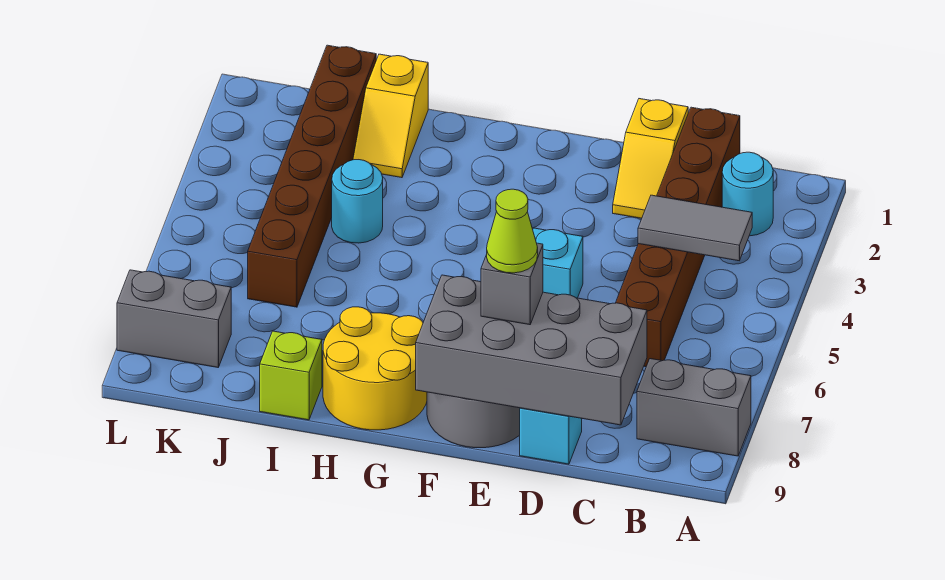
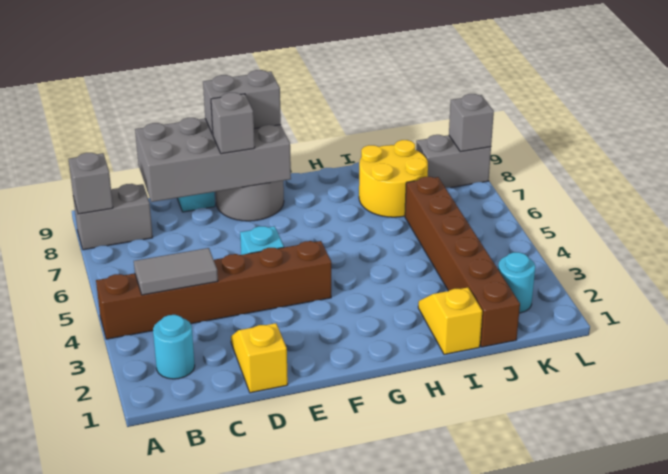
none -> grey 1x1 brick [69,153,113,214]
brown 1x6 brick [616,107,740,367] -> brown 1x6 brick turned to [96,241,331,339]
lime 1x1 cone [487,189,538,273] -> none
none -> grey 1x2 brick [203,70,281,134]
yellow 2x2 round brick [323,307,427,430] -> yellow 2x2 round brick moved to [359,140,428,217]
cyan 1x1 round brick [332,160,383,243] -> cyan 1x1 round brick moved to [498,252,535,313]
lime 1x1 brick [260,331,322,420] -> none
none -> grey 1x1 brick [449,94,494,152]

